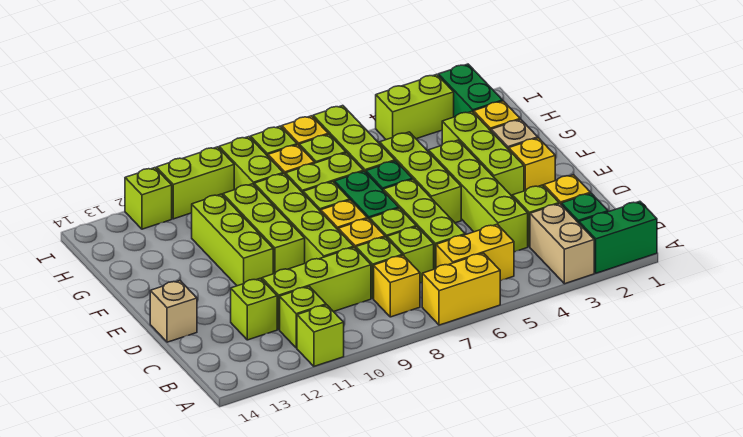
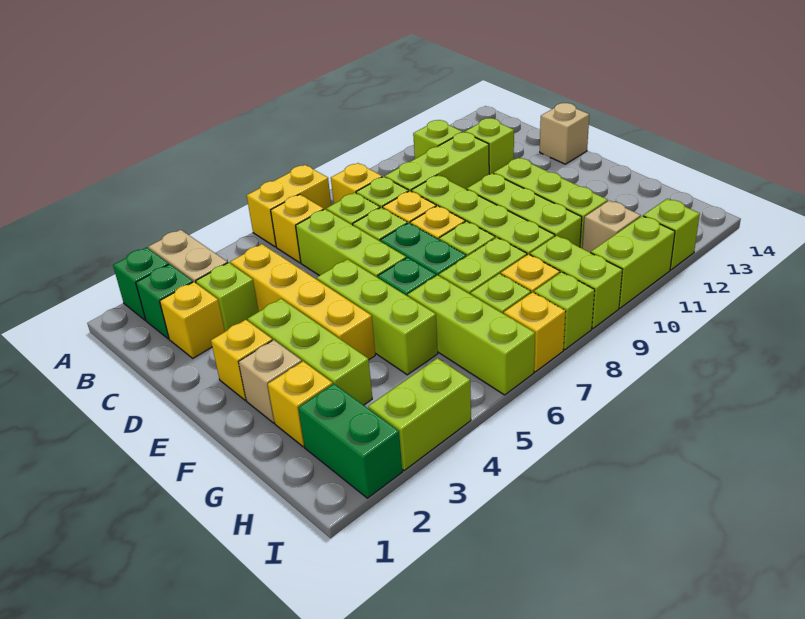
green 1x2 brick [579,201,657,273] -> green 1x1 brick [113,247,169,320]
lime 1x1 brick [297,305,344,366] -> none
yellow 1x2 brick [436,224,514,281] -> yellow 1x1 brick [271,194,324,263]
lime 1x4 brick [429,140,528,252] -> yellow 1x4 brick [230,244,375,359]
none -> tan 1x1 brick [583,200,641,253]

